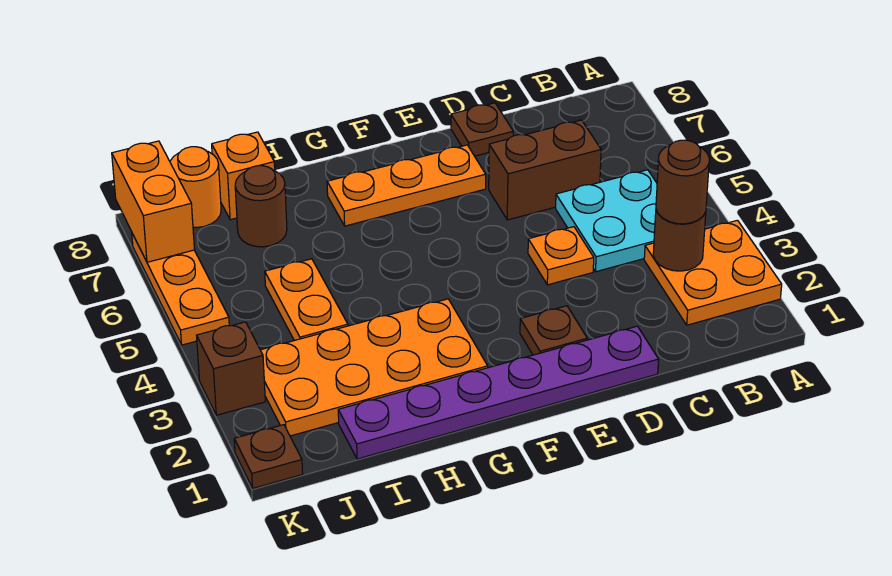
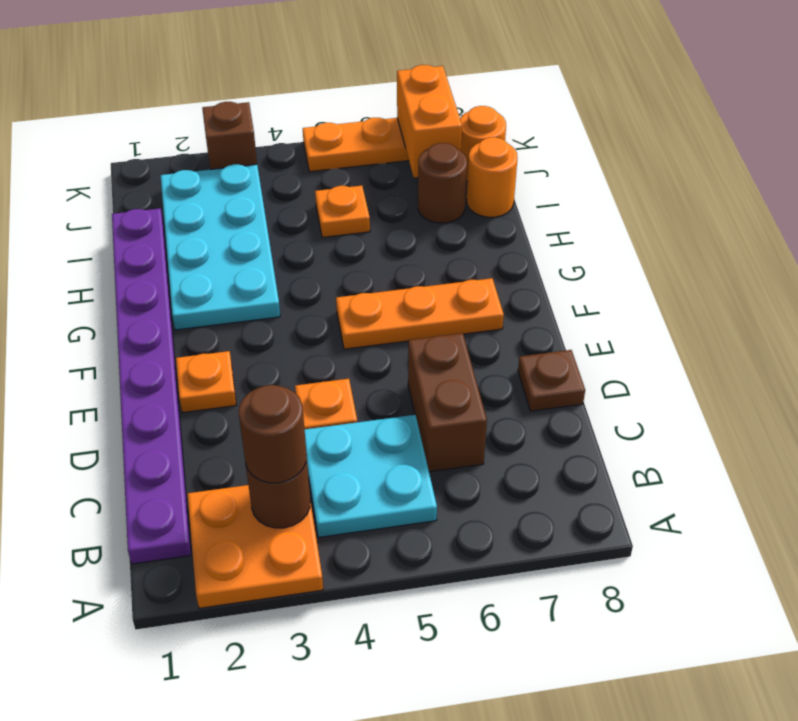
purple 1x6 plate [338,326,659,459] -> purple 1x8 plate [112,208,191,564]
brown 1x1 plate [520,306,587,355] -> orange 1x1 plate [176,351,236,413]
orange 1x3 plate [327,145,486,226] -> orange 1x3 plate turned to [336,278,504,349]
orange 2x4 plate [261,299,488,436] -> cyan 2x4 plate [160,164,280,330]
orange 1x2 plate [265,259,348,341] -> orange 1x1 plate [315,186,370,238]
orange 1x1 brick [212,132,275,220] -> orange 1x1 round brick [467,137,517,217]
brown 1x1 plate [234,425,303,488] -> none
orange 1x2 brick [112,141,195,262] -> orange 1x2 brick turned to [397,65,462,177]

